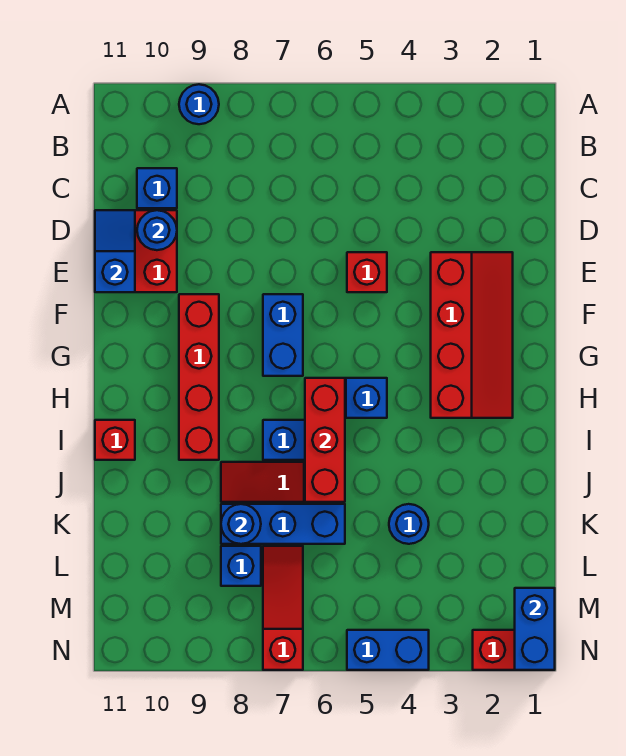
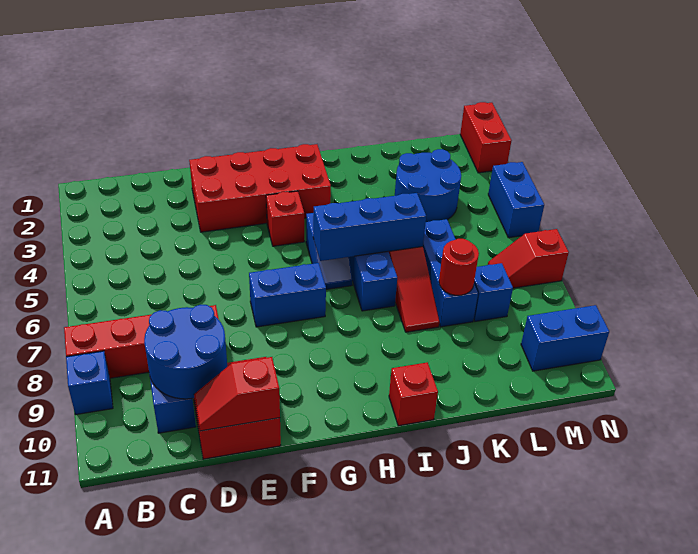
blue 1x1 round brick [179,84,219,124] -> blue 1x1 brick [66,351,113,415]
blue 1x1 round brick [137,210,177,250] -> blue 2x2 round brick [144,305,227,399]
blue 1x2 slope [95,210,135,292] -> red 1x2 slope [194,357,280,431]
red 2x4 slope [431,252,513,418] -> red 2x4 brick [189,144,331,232]
red 1x1 brick [347,252,387,292] -> red 1x1 brick moved to [266,191,304,246]
red 1x4 brick [179,294,219,460] -> red 1x4 brick moved to [64,305,219,378]
red 1x3 brick [305,378,345,502] -> blue 1x3 brick [313,193,426,261]
blue 1x1 round brick [389,504,429,544] -> blue 2x2 round brick [395,149,461,222]
blue 1x1 round brick [221,504,261,544] -> red 1x1 round brick [439,239,479,295]
red 1x3 slope [263,546,303,670] -> red 1x2 slope [488,229,569,288]
blue 1x2 brick [515,588,555,670] -> blue 1x2 brick moved to [521,305,609,371]

